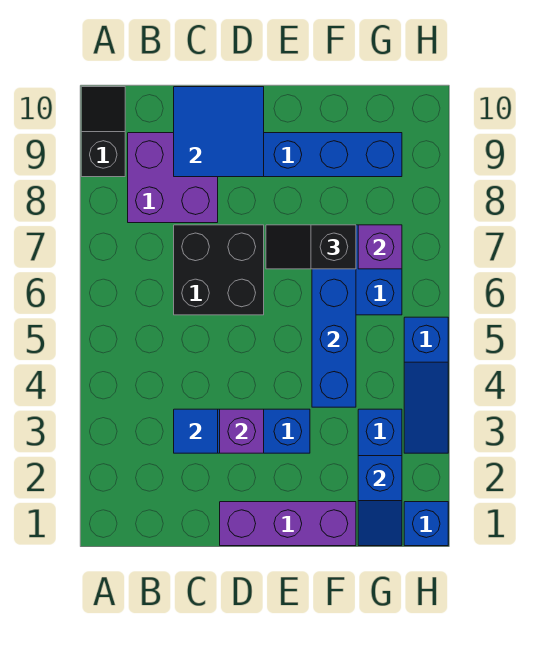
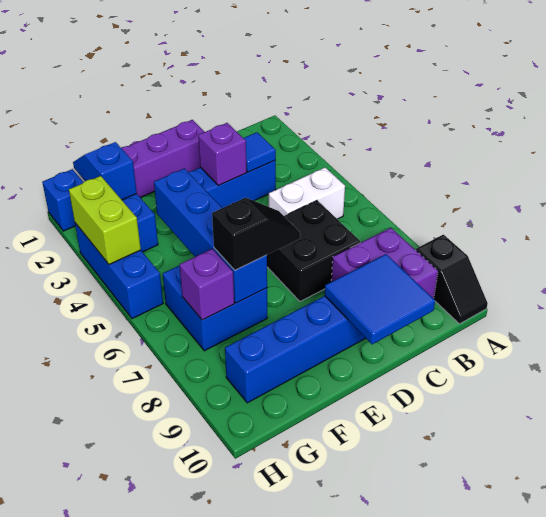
none -> white 1x2 brick [269,168,345,219]
blue 1x3 slope [404,317,448,453] -> blue 1x3 brick [75,223,163,319]
none -> lime 1x2 brick [69,176,141,264]

